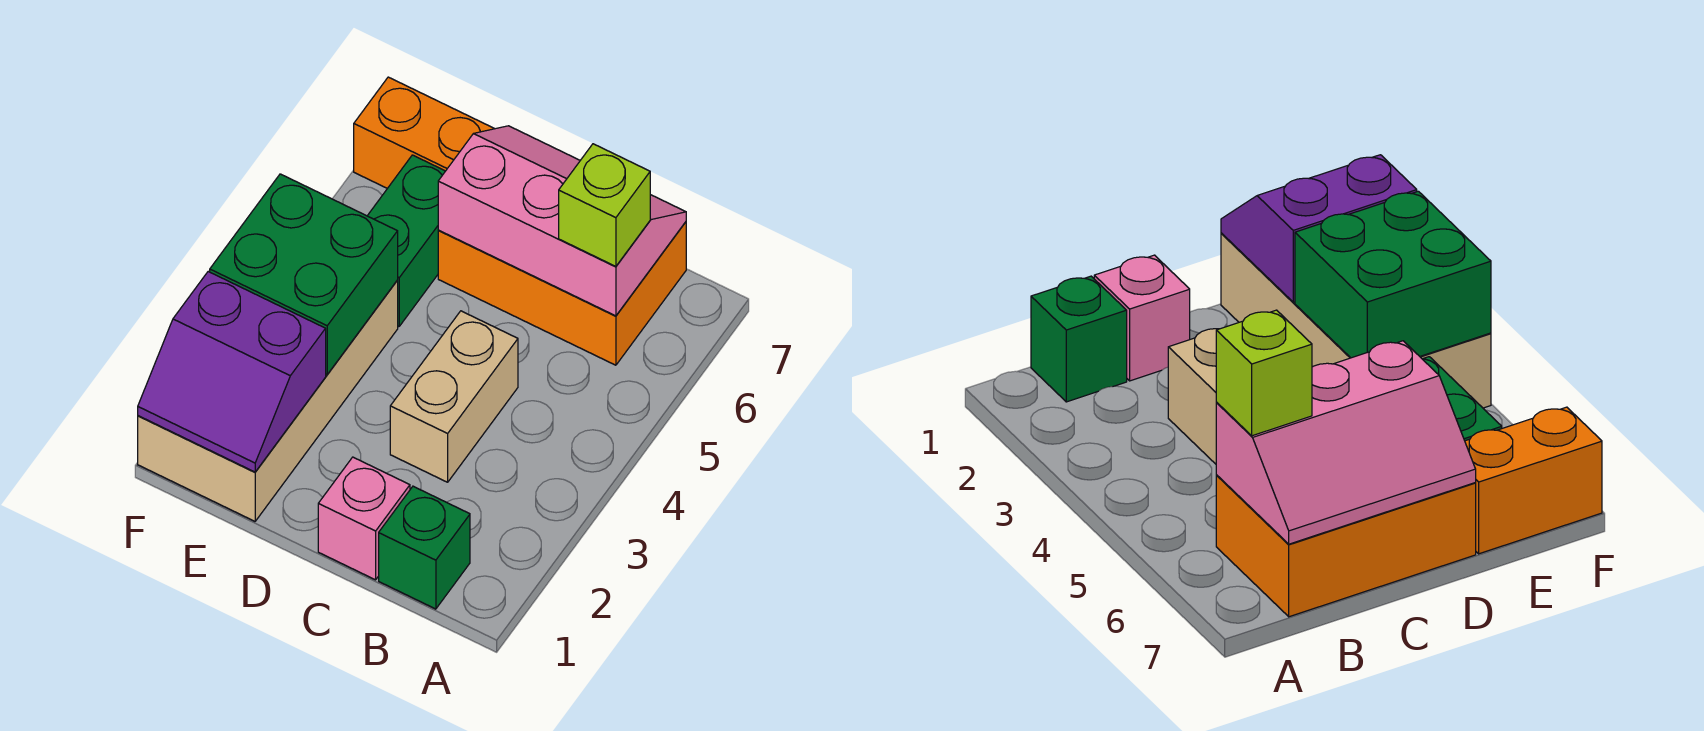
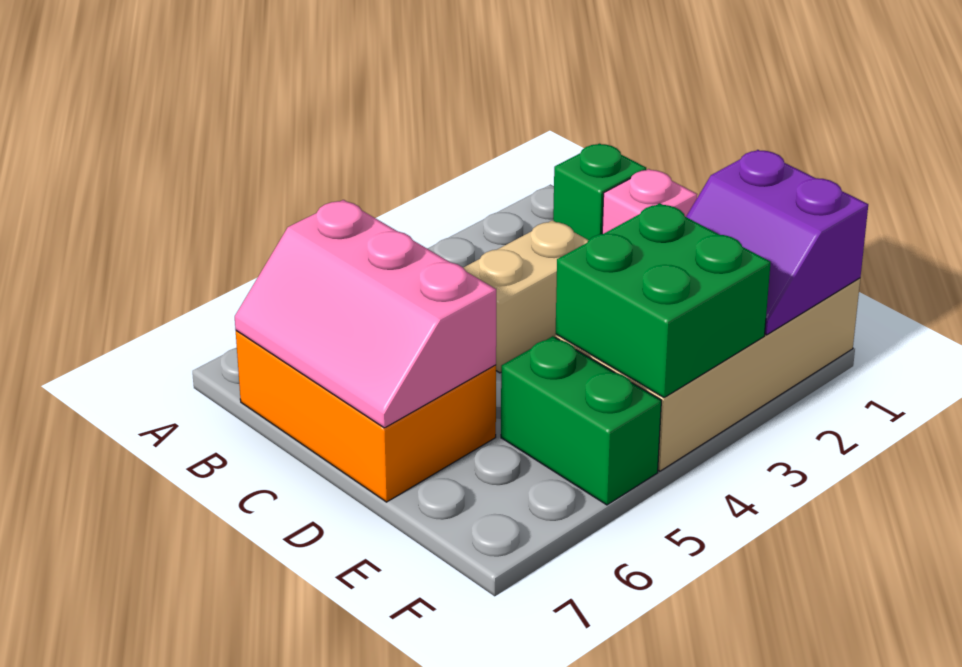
lime 1x1 brick [559,144,650,266] -> none
purple 2x2 slope [138,272,326,472] -> purple 2x2 slope turned to [686,150,868,335]
green 1x2 brick [368,155,445,326] -> green 1x2 brick turned to [501,336,661,505]
orange 1x2 brick [354,77,494,188] -> none

